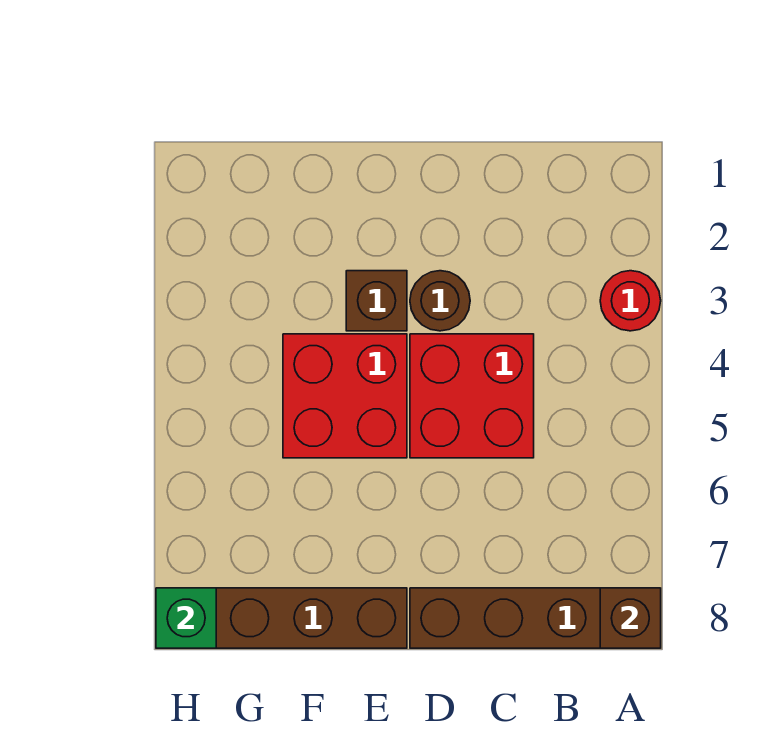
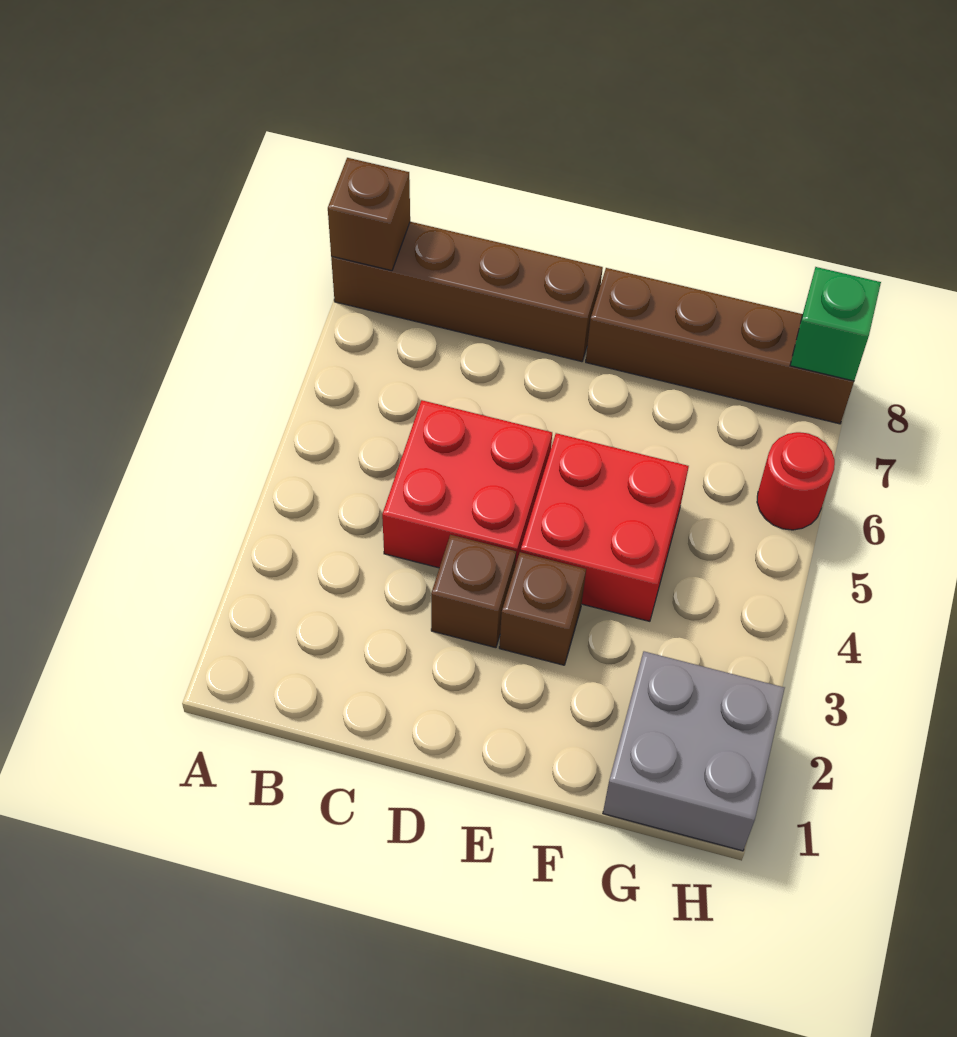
red 1x1 round brick [600,271,661,331] -> red 1x1 round brick moved to [757,432,835,530]
brown 1x1 round brick [410,271,470,331] -> brown 1x1 brick [431,535,516,648]
none -> grey 2x2 brick [603,651,785,851]

